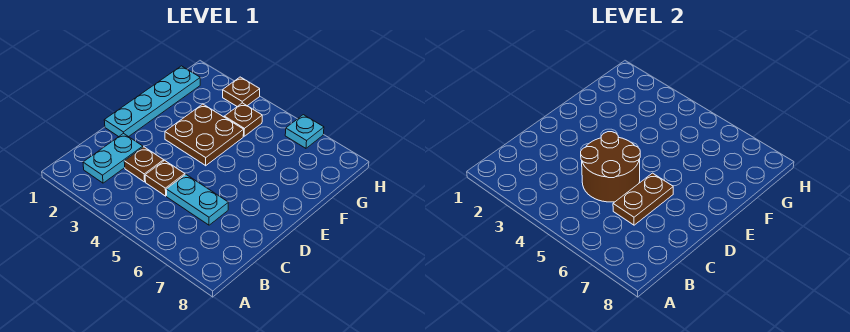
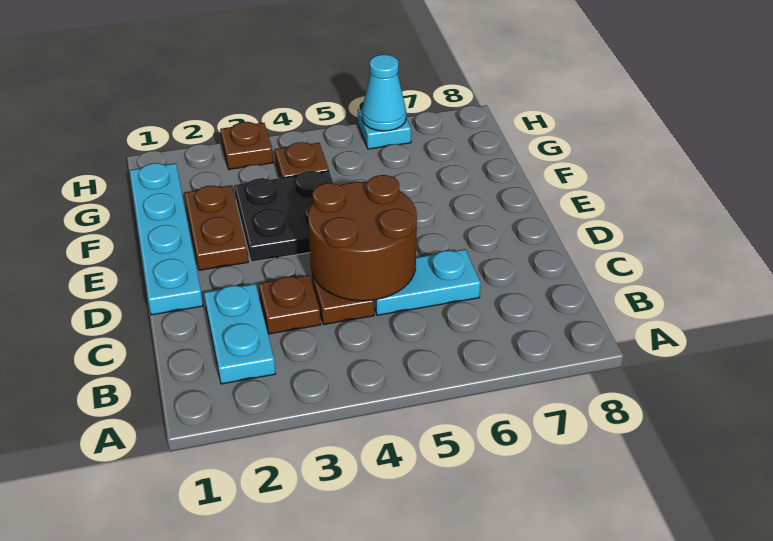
brown 1x2 plate [613,173,673,225] -> brown 1x2 plate moved to [184,185,248,270]
brown 2x2 plate [165,104,244,166] -> black 2x2 plate [234,171,333,262]
none -> cyan 1x1 cone [362,55,406,131]

